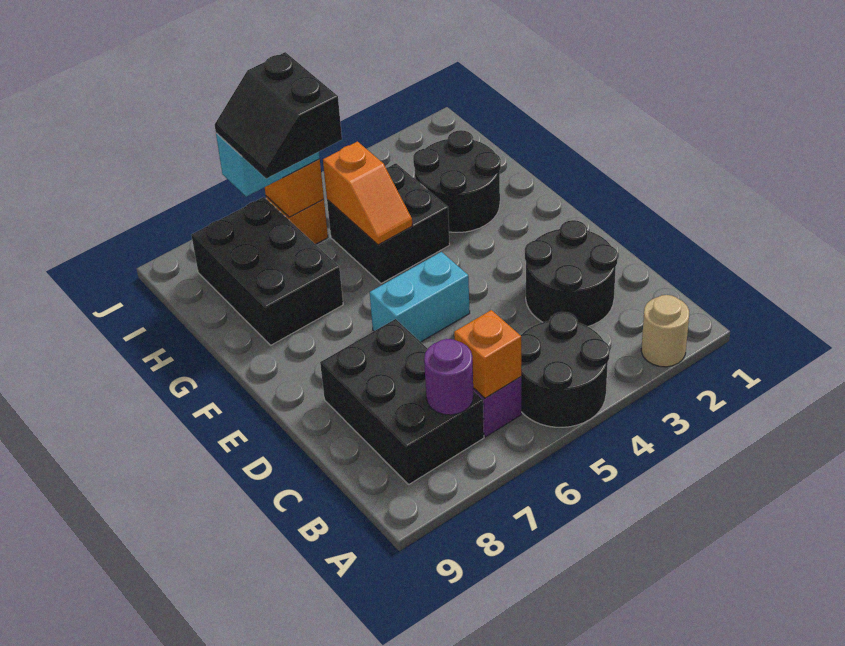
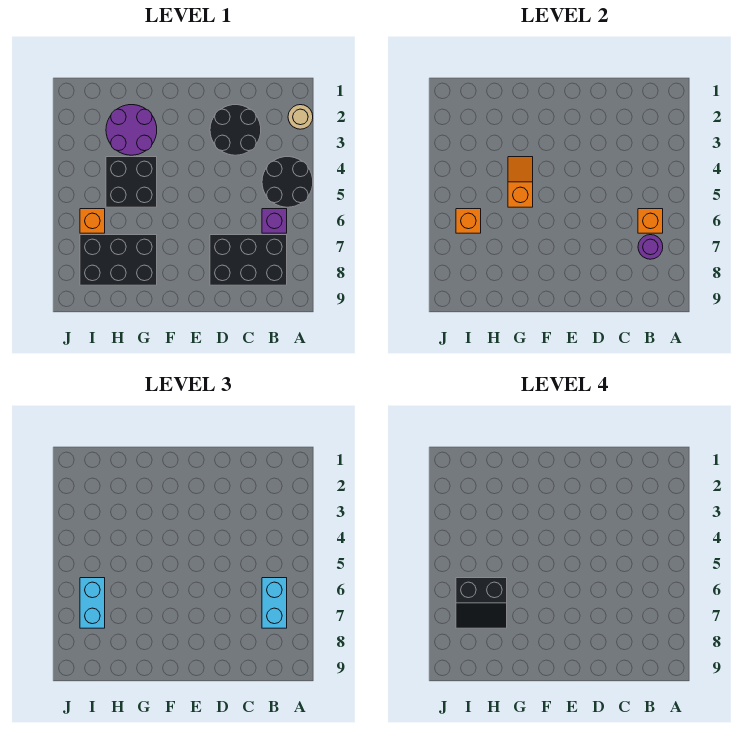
cyan 1x2 brick [370,252,470,342] -> cyan 1x2 brick moved to [262,578,287,628]
black 2x2 round brick [413,130,501,232] -> purple 2x2 round brick [106,105,157,155]
orange 1x2 slope [323,142,412,245] -> orange 1x2 slope turned to [508,157,533,207]

